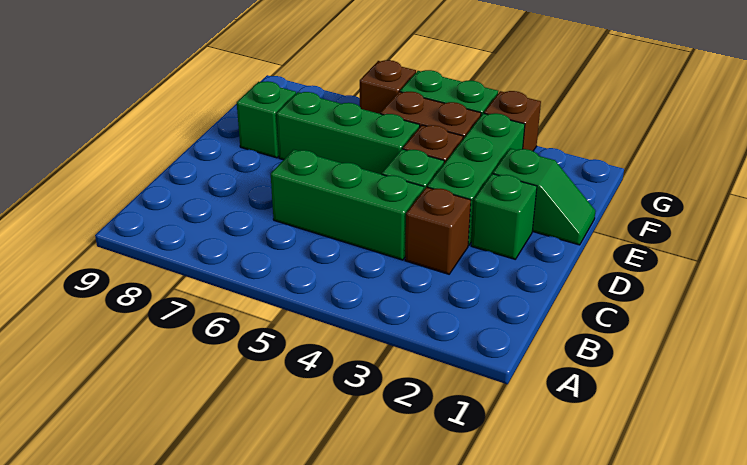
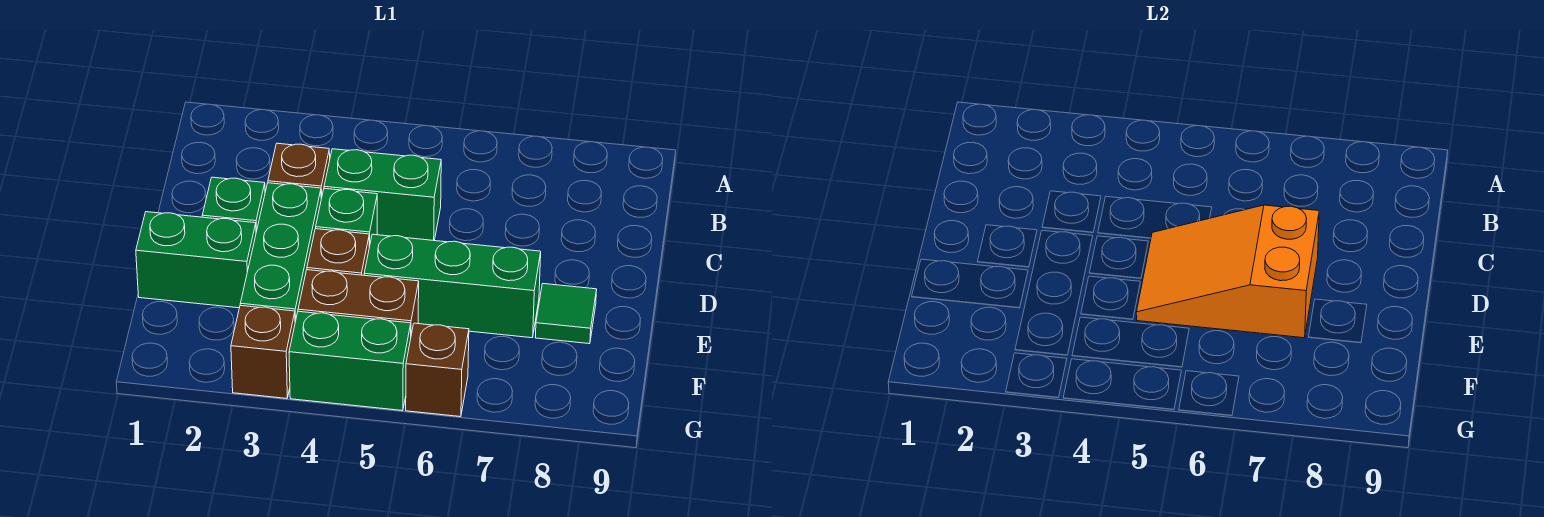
green 1x3 brick [271,149,424,260] -> green 1x2 brick [324,149,441,241]
none -> orange 2x3 slope [1136,205,1319,338]
green 1x2 slope [493,148,595,245] -> green 1x2 brick [136,212,256,308]
green 1x1 brick [237,81,296,158] -> green 1x1 tile [535,284,597,344]

